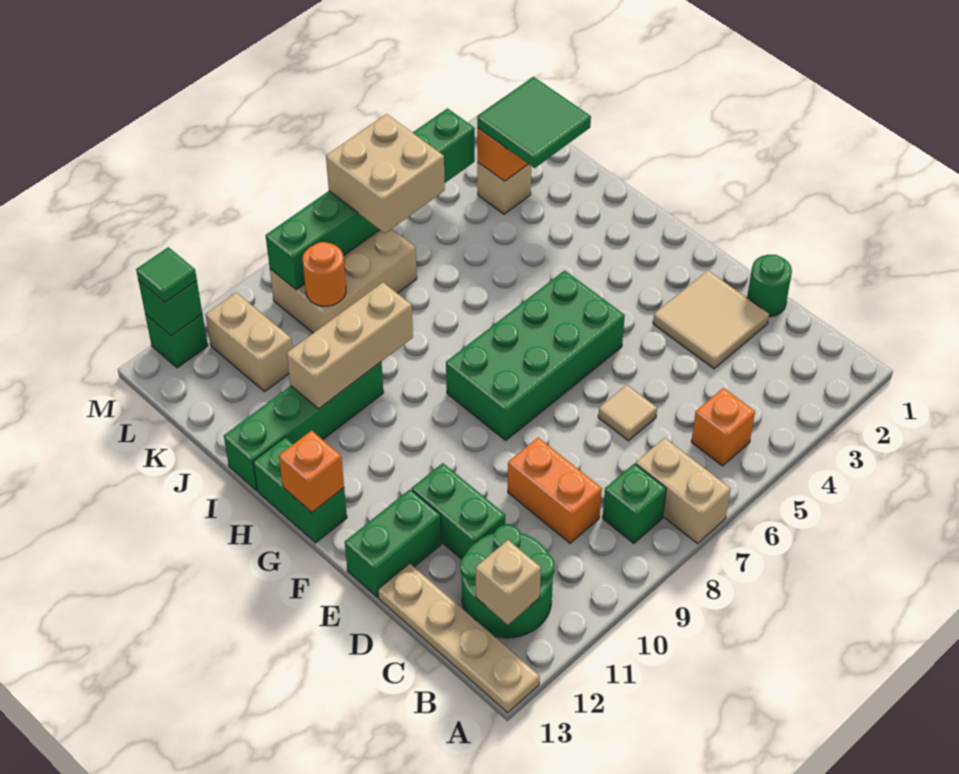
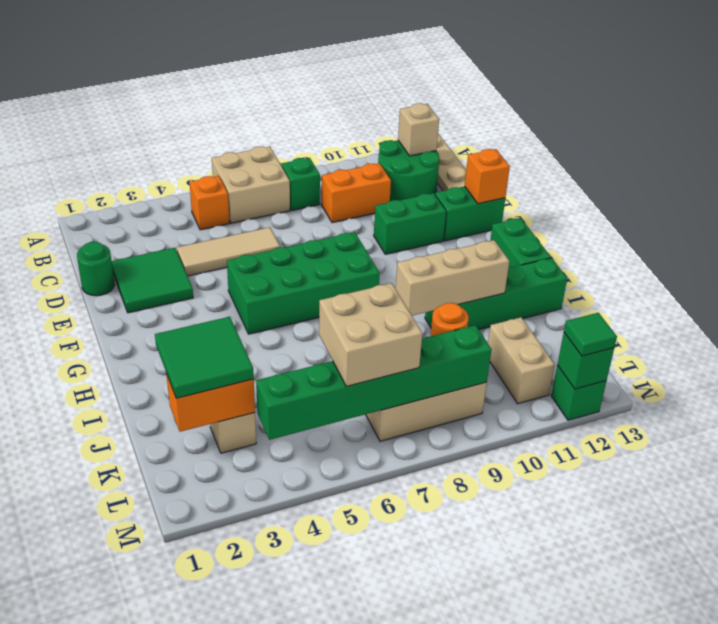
tan 1x2 brick [636,438,731,544] -> tan 2x2 brick [212,147,290,223]
orange 1x2 brick [508,438,602,543] -> orange 1x2 brick turned to [322,163,391,223]
tan 2x2 tile [653,271,769,369] -> green 2x2 tile [112,248,193,313]
tan 1x1 tile [598,385,657,441] -> tan 1x3 tile [177,227,280,276]
green 1x2 brick [412,463,505,559] -> green 1x2 brick turned to [374,193,446,254]
orange 1x1 brick [279,430,344,512] -> orange 1x1 brick moved to [465,149,510,204]

